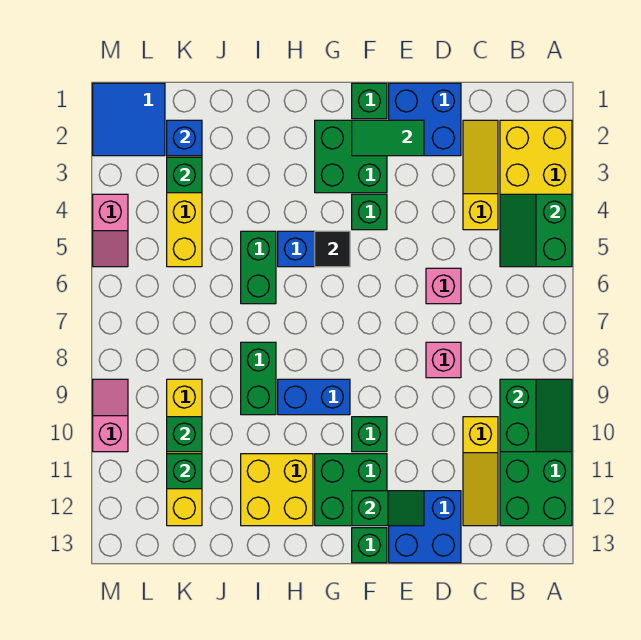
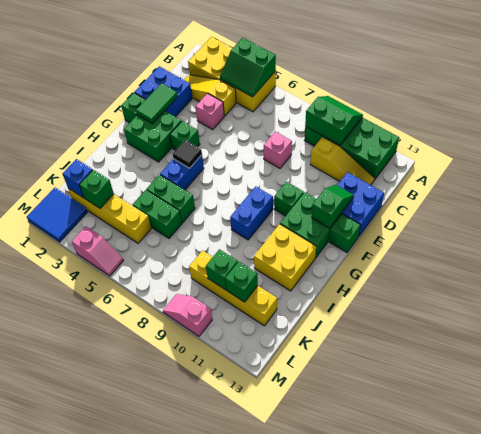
pink 1x1 brick [426,268,461,304] -> pink 1x1 brick moved to [196,93,224,130]
green 1x2 brick [241,342,276,415] -> green 1x2 brick moved to [133,190,182,238]

